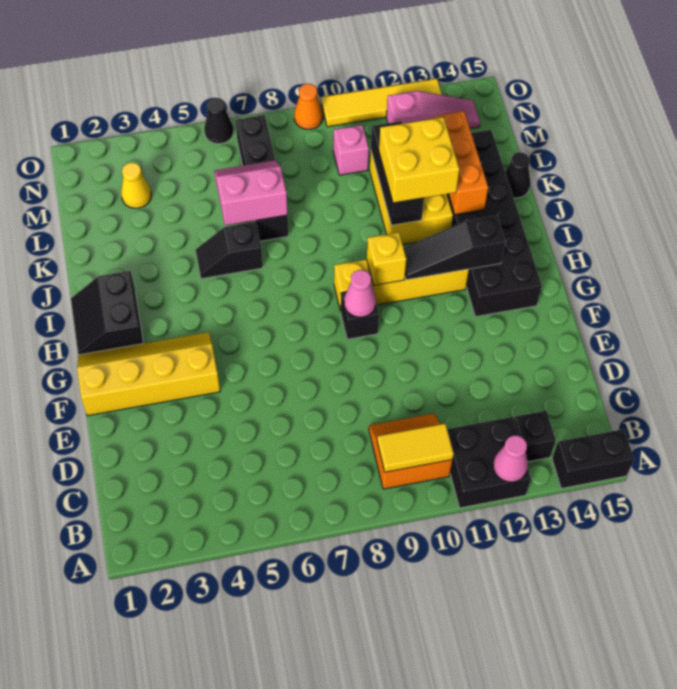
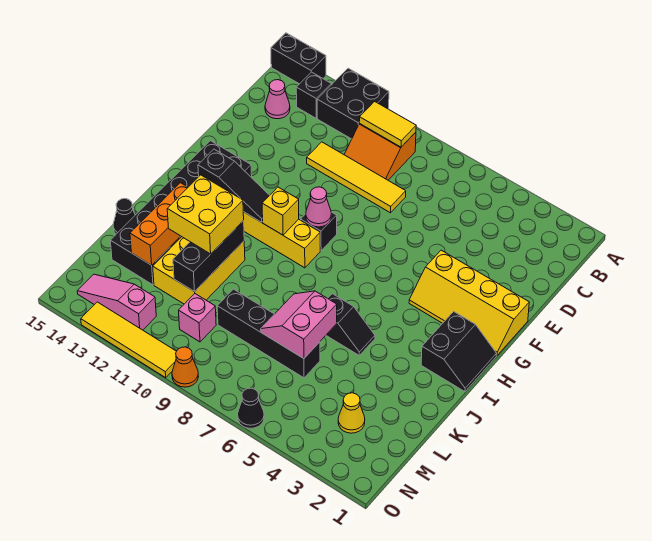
pink 1x1 cone [493,435,528,482] -> pink 1x1 cone moved to [265,80,290,119]
none -> yellow 1x4 tile [307,142,406,213]
pink 2x2 slope [214,160,288,225] -> pink 2x2 slope turned to [261,291,337,359]
black 1x4 brick [236,115,288,241] -> black 1x4 brick turned to [217,289,320,378]

